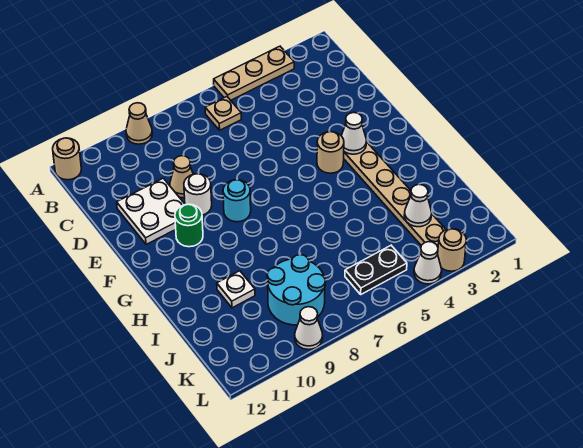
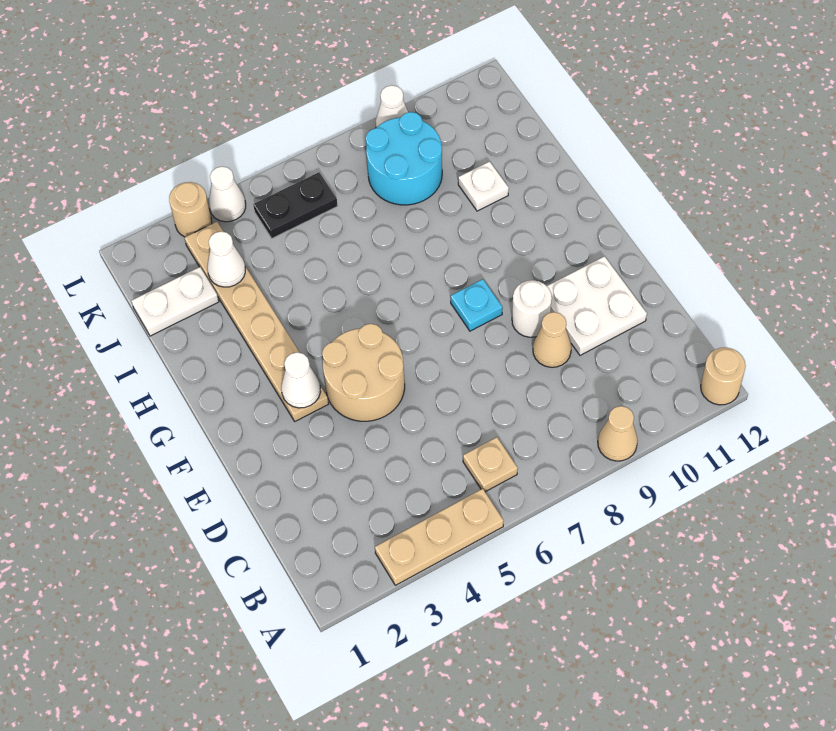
tan 1x1 round brick [317,132,344,173] -> tan 2x2 round brick [322,324,405,421]
cyan 1x1 round brick [223,180,251,222] -> cyan 1x1 plate [451,279,503,331]
green 1x1 round brick [175,204,203,247] -> none
none -> white 1x2 plate [131,267,219,336]

